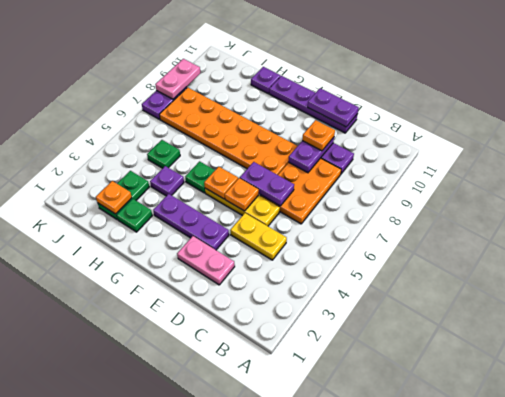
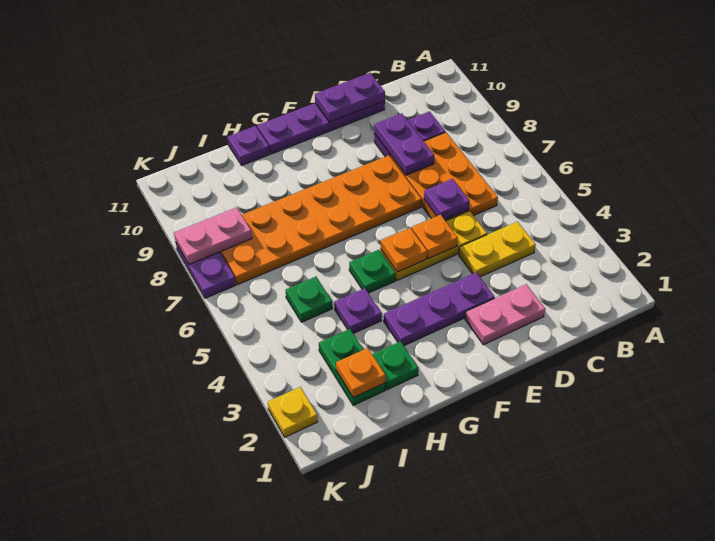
purple 1x2 plate [240,162,294,206] -> purple 1x1 plate [424,179,470,220]
orange 1x1 plate [302,120,335,151] -> none
none -> yellow 1x1 plate [268,387,318,437]
pink 1x2 plate [155,59,200,99] -> pink 1x2 plate turned to [174,207,252,264]

